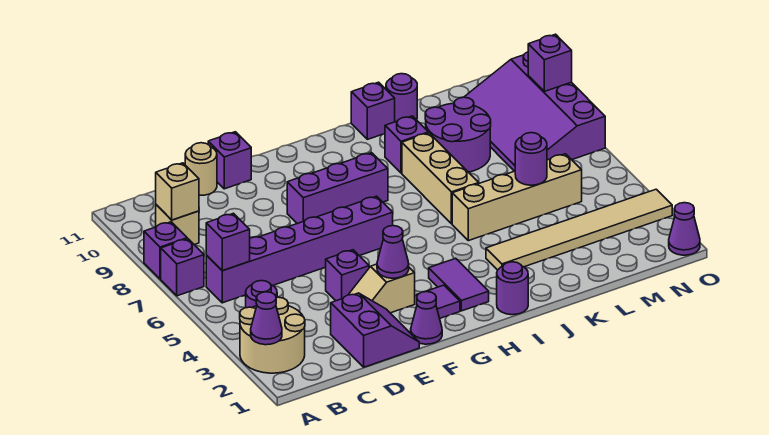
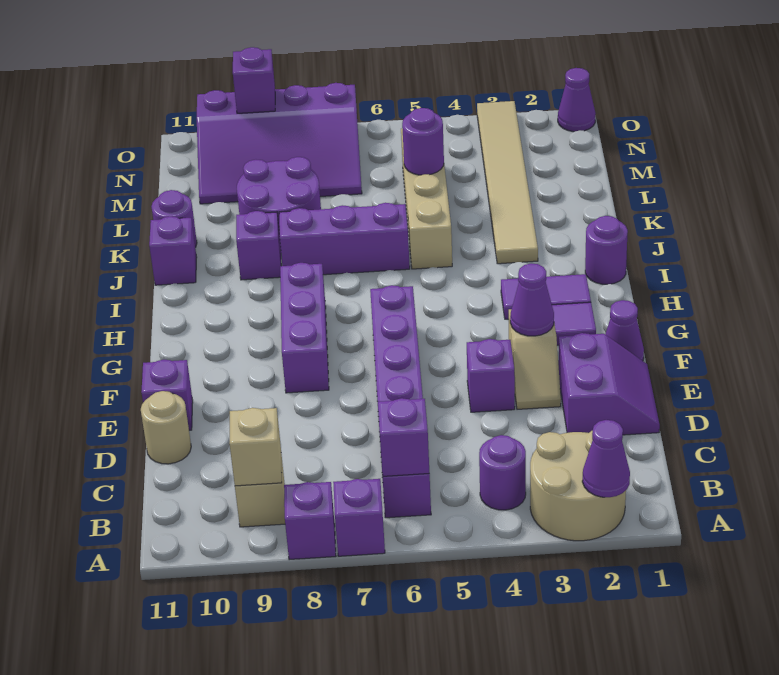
purple 2x2 slope [331,293,419,367] -> purple 2x2 slope turned to [558,333,660,435]
tan 1x3 brick [402,133,479,224] -> purple 1x3 brick [279,203,410,275]

